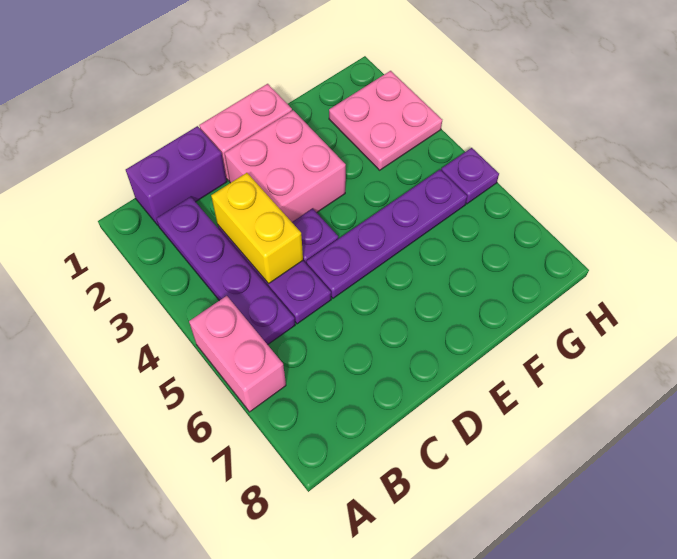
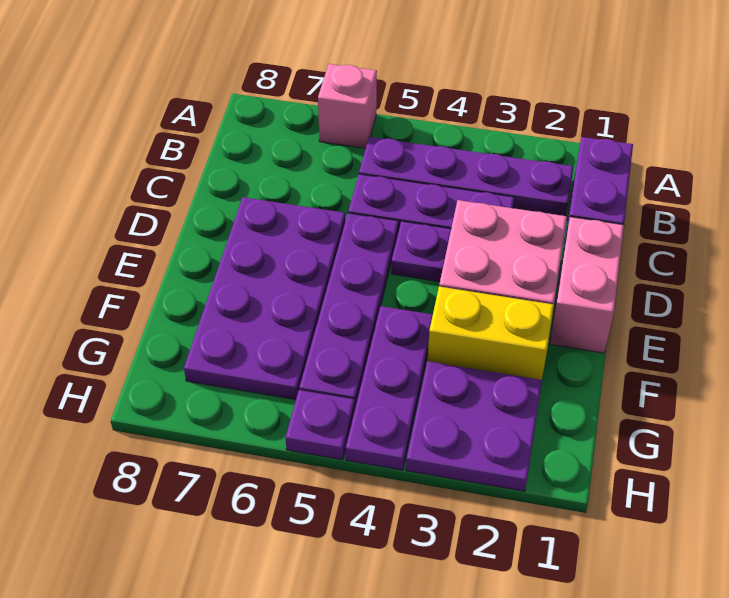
pink 1x2 brick [189,296,286,412] -> pink 1x1 brick [318,64,377,148]
yellow 1x2 brick [211,173,303,284] -> yellow 1x2 brick moved to [428,287,554,380]
none -> purple 2x4 plate [184,197,345,400]
none -> purple 1x3 plate [346,306,433,470]
pink 2x2 plate [329,71,442,170] -> purple 2x2 plate [406,361,542,491]

